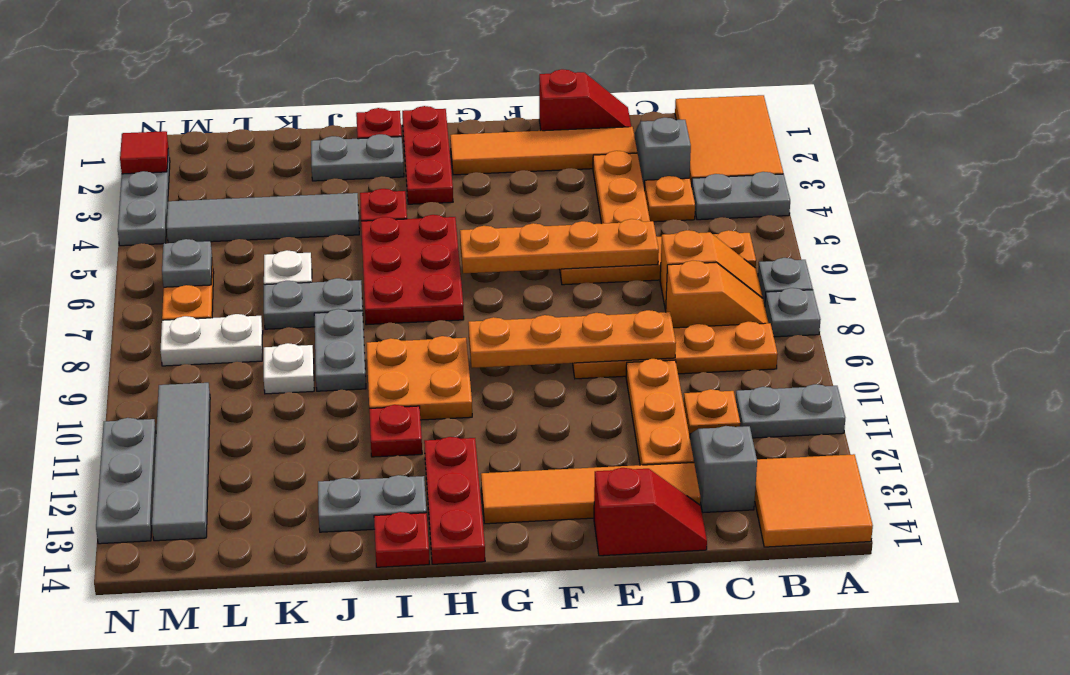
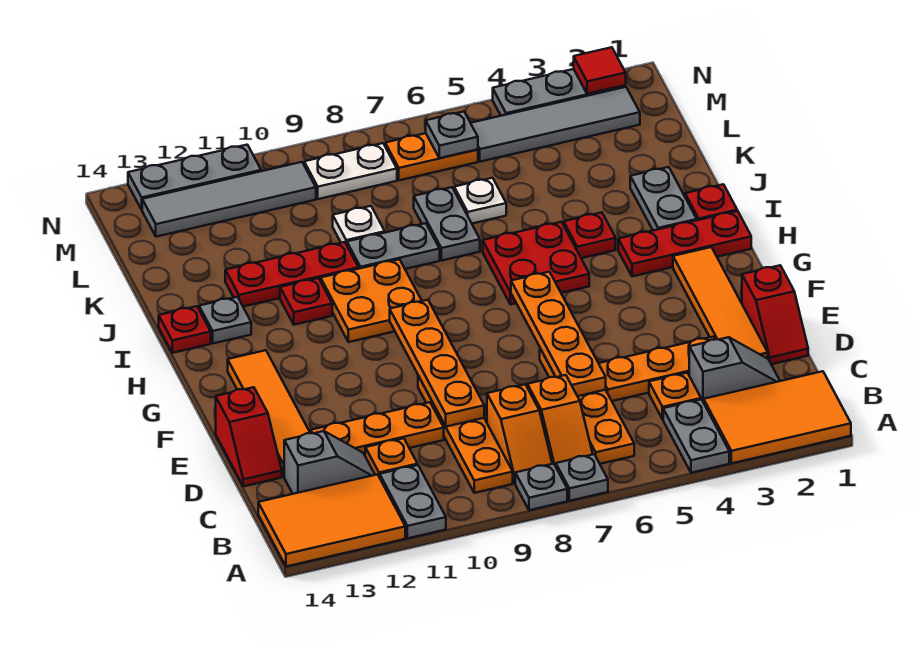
orange 2x2 tile [755,454,873,547] -> orange 2x3 tile [258,474,405,567]
red 2x3 plate [361,215,464,325] -> red 2x2 plate [483,222,589,305]
red 1x3 plate [424,437,485,564] -> red 1x3 plate moved to [225,242,359,306]
grey 1x2 plate [318,475,427,532] -> grey 1x1 plate [199,297,251,343]
grey 1x4 tile [167,193,359,243] -> grey 1x4 tile turned to [471,87,640,162]
white 1x2 plate [160,314,263,366] -> white 1x2 plate turned to [304,143,397,199]

